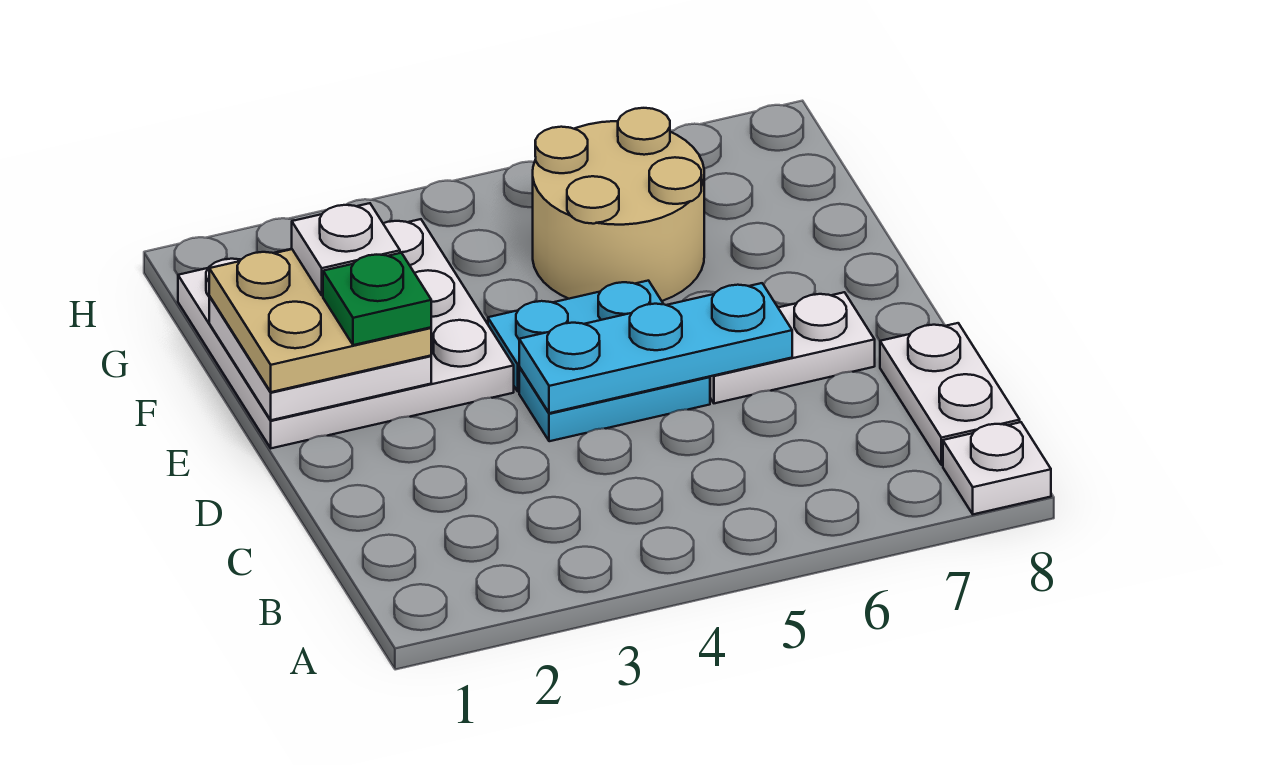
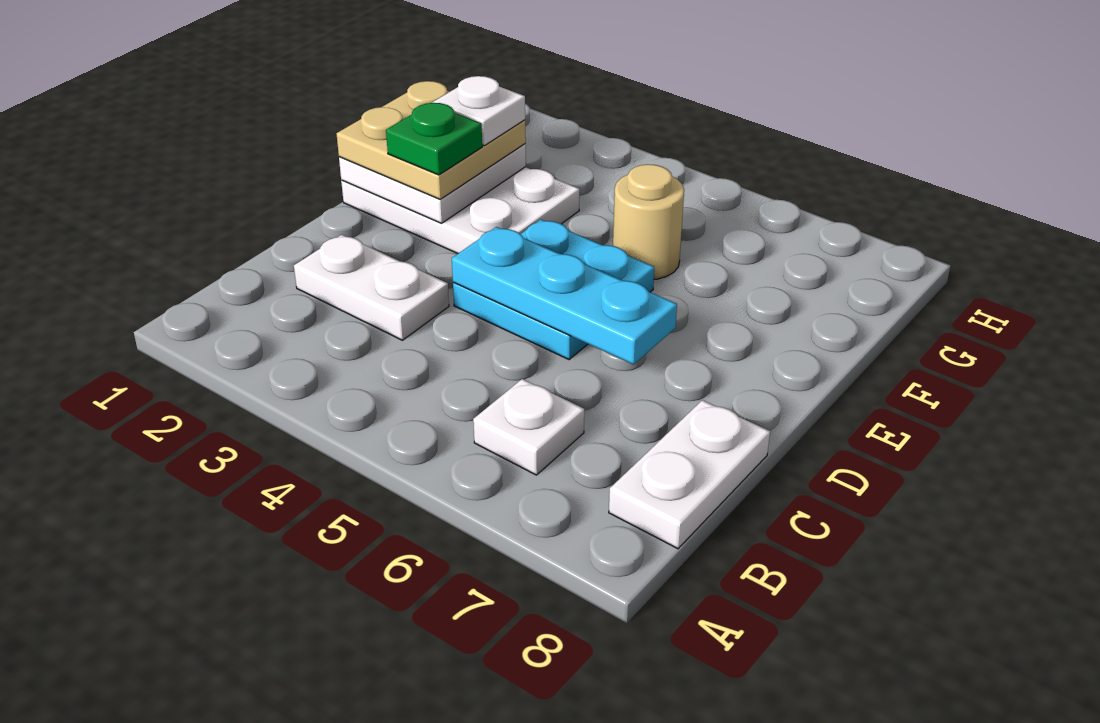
white 1x1 plate [943,422,1051,514] -> white 1x1 plate moved to [473,379,584,475]
white 1x2 plate [710,292,875,403] -> white 1x2 plate moved to [294,235,449,340]
white 3x3 plate [178,219,514,448] -> white 2x3 plate [341,167,579,253]
tan 2x2 round brick [533,108,704,301] -> tan 1x1 round brick [613,164,684,279]

